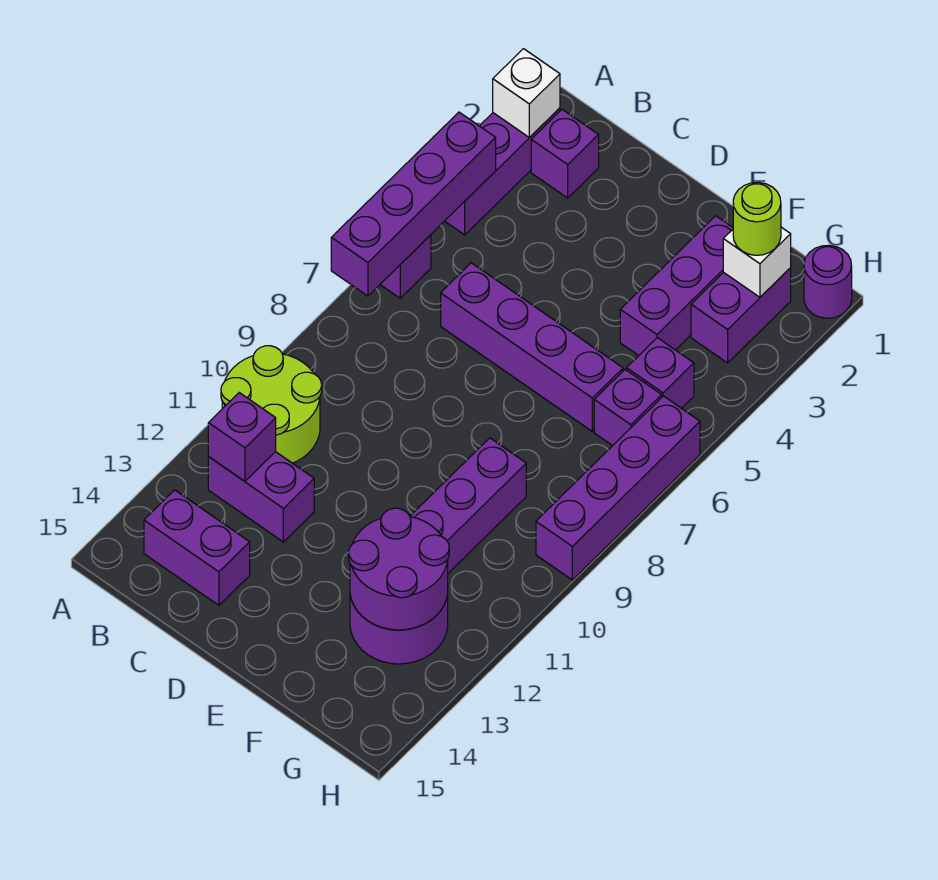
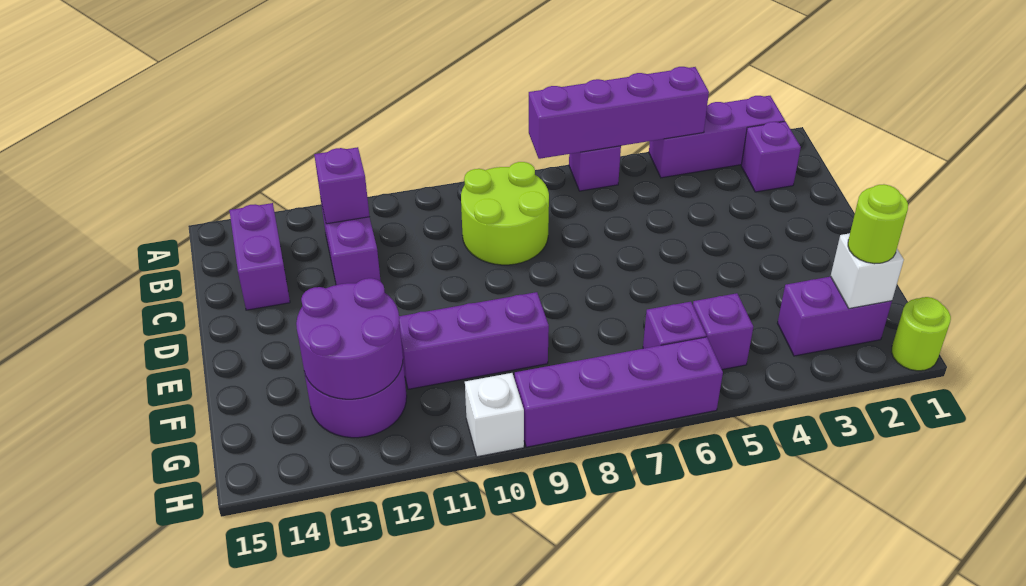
white 1x1 brick [493,49,560,138] -> white 1x1 brick moved to [465,373,524,457]
lime 2x2 round brick [221,346,322,463] -> lime 2x2 round brick moved to [461,162,549,265]
purple 1x4 brick [441,263,623,431] -> none
purple 1x3 brick [620,216,733,356] -> none
purple 1x1 round brick [804,245,852,318] -> lime 1x1 round brick [892,297,951,371]

